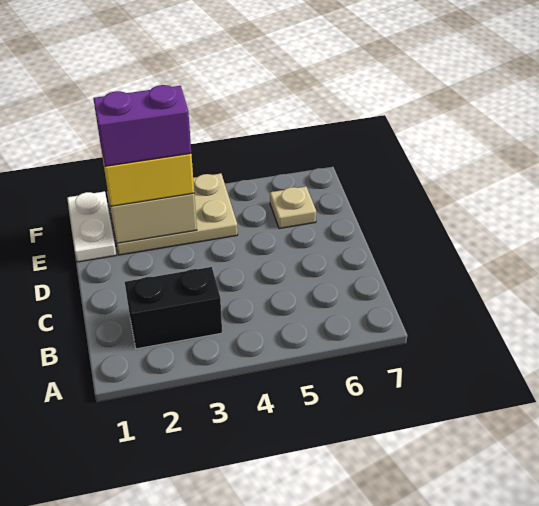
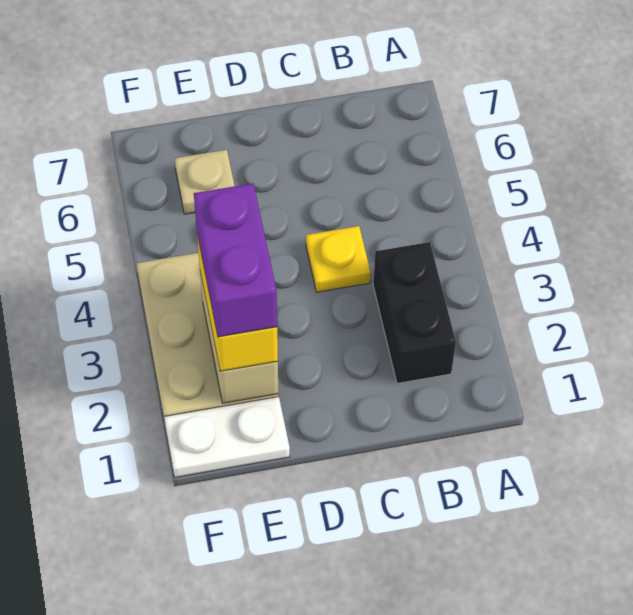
none -> yellow 1x1 plate [306,226,371,292]

